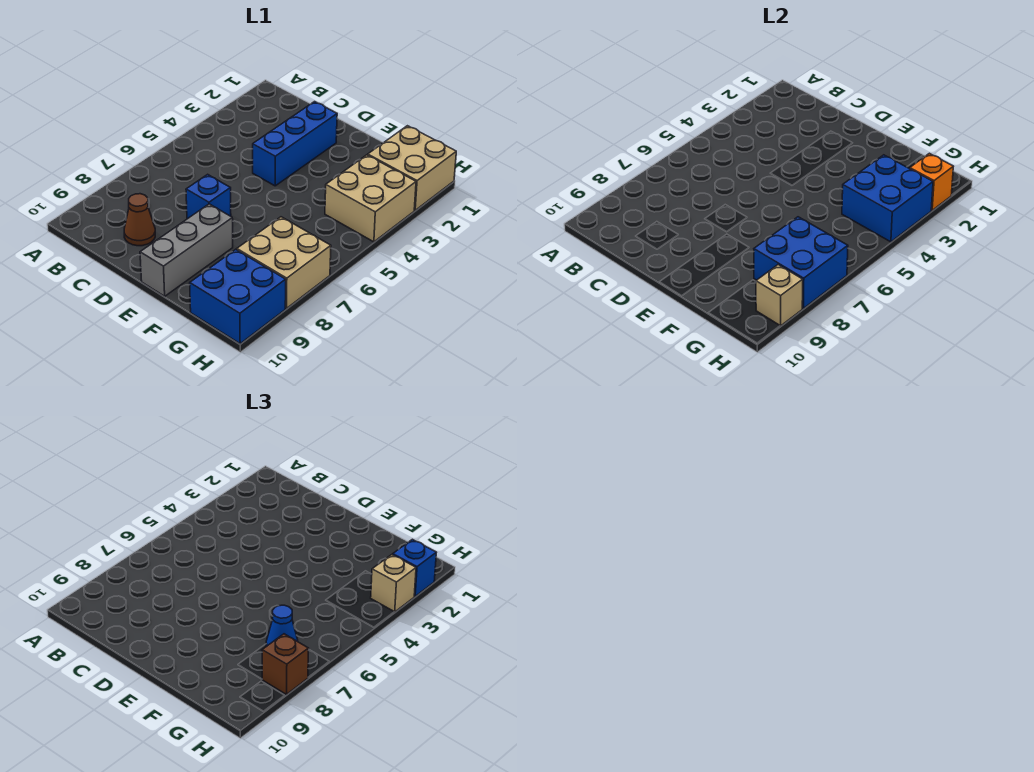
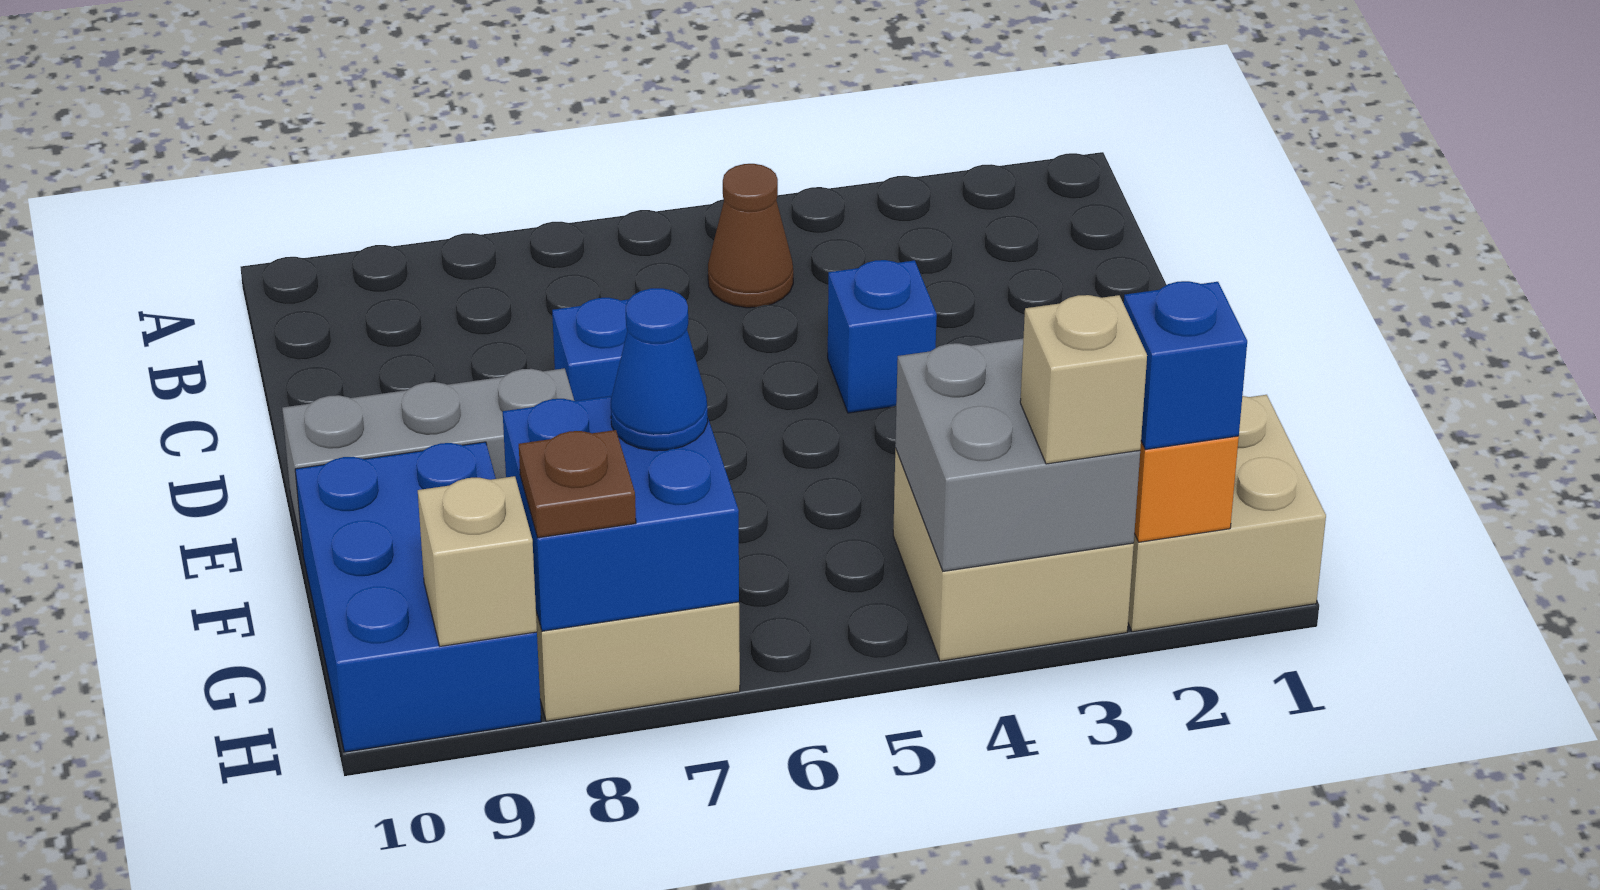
brown 1x1 cone [124,194,155,246] -> brown 1x1 cone moved to [708,164,793,308]
blue 1x3 brick [253,102,337,186] -> blue 1x1 brick [828,260,937,413]
blue 2x2 brick [842,155,933,242] -> grey 2x2 brick [895,338,1140,571]
blue 2x2 brick [190,249,286,344] -> blue 2x3 brick [295,442,541,752]
brown 1x1 brick [262,634,309,694] -> brown 1x1 plate [519,430,636,538]

